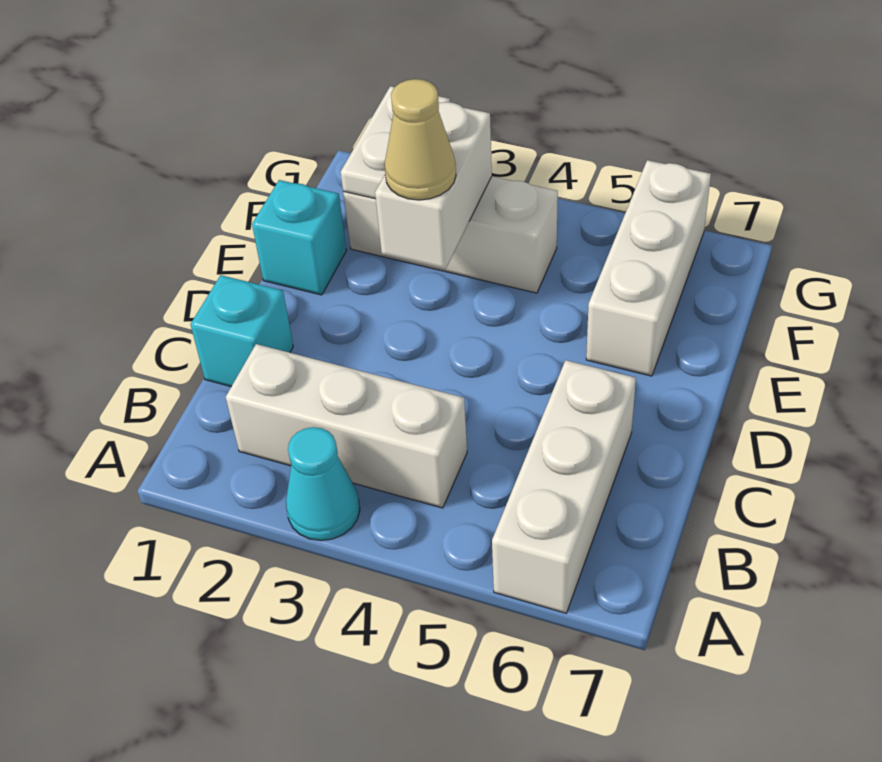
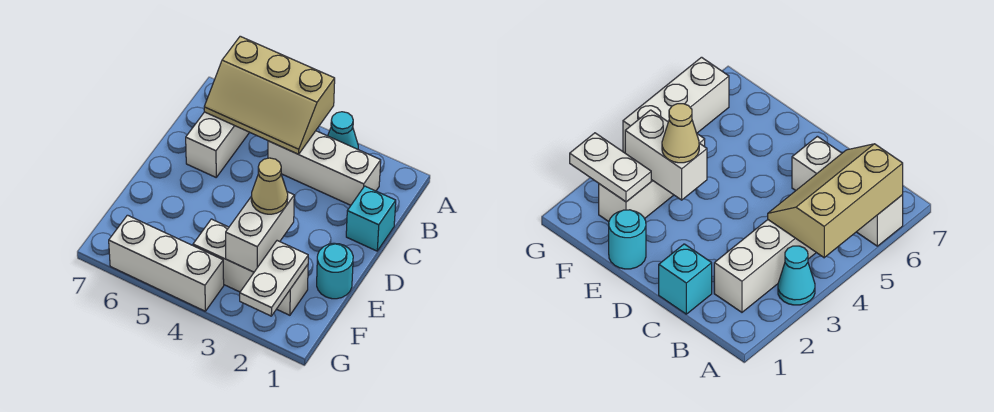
none -> tan 2x3 slope [204,36,335,154]
cyan 1x1 brick [252,180,346,295] -> cyan 1x1 round brick [317,243,353,299]
white 1x3 brick [586,160,711,376] -> white 1x3 brick turned to [109,215,224,311]

